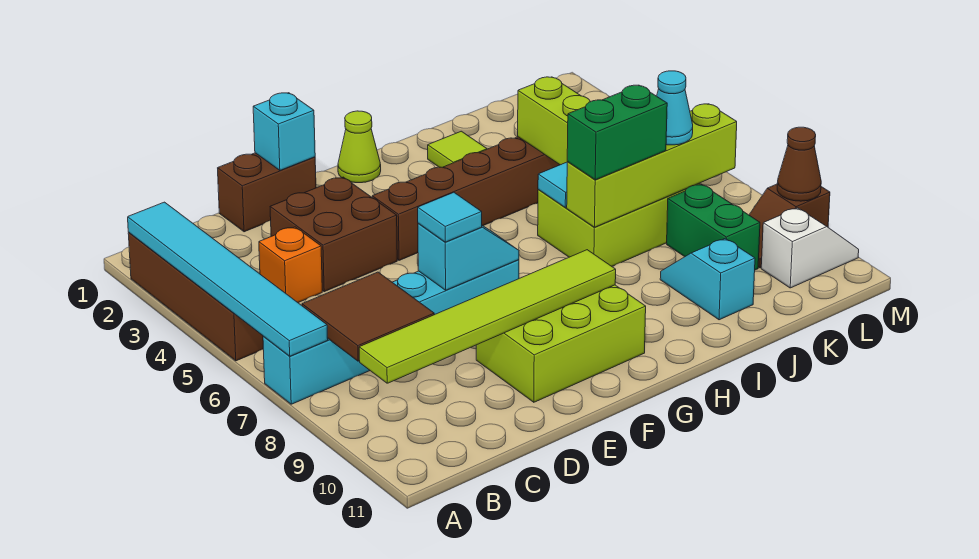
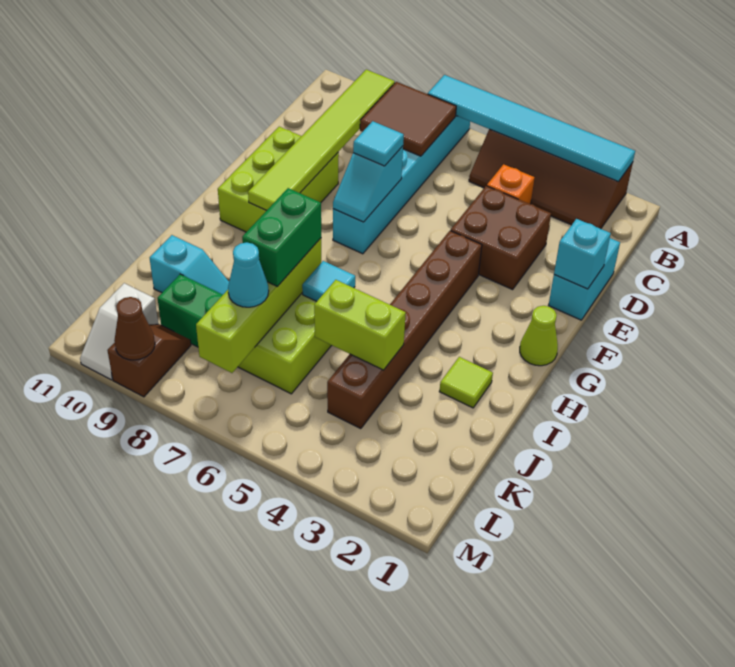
brown 1x2 brick [218,153,316,232] -> cyan 1x2 brick [548,238,620,320]

